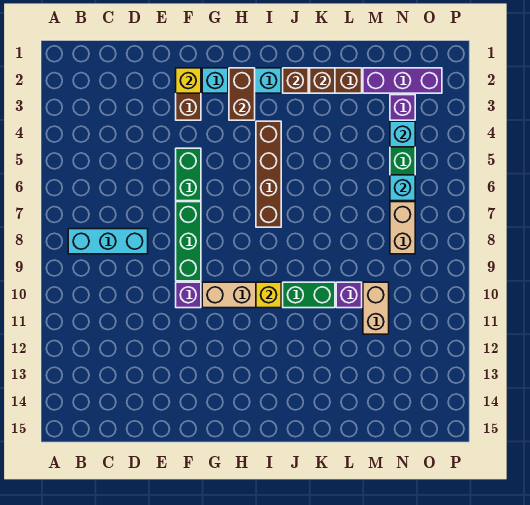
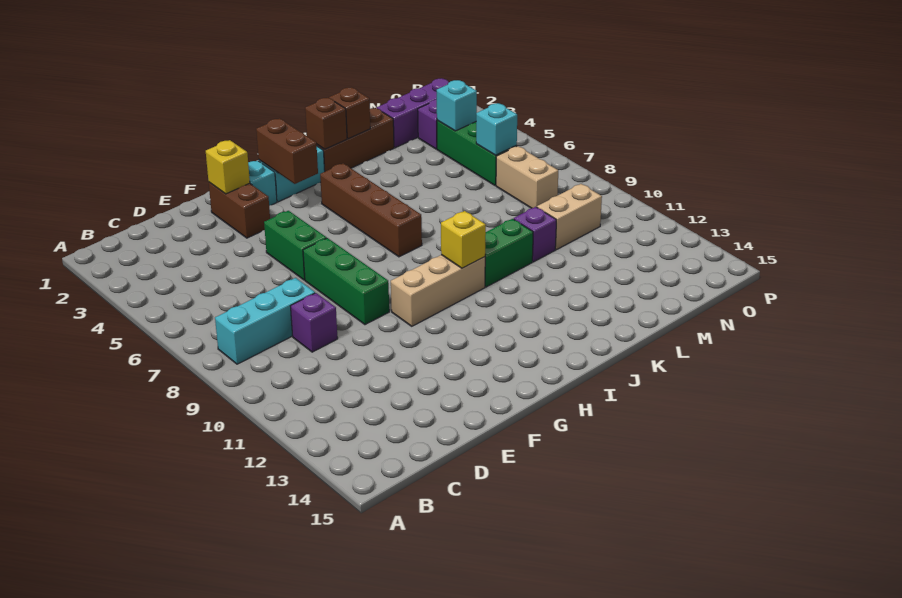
purple 1x1 brick [176,282,201,308] -> purple 1x1 brick moved to [291,293,338,352]
tan 1x2 brick [363,282,389,334] -> tan 1x2 brick turned to [537,184,602,250]

